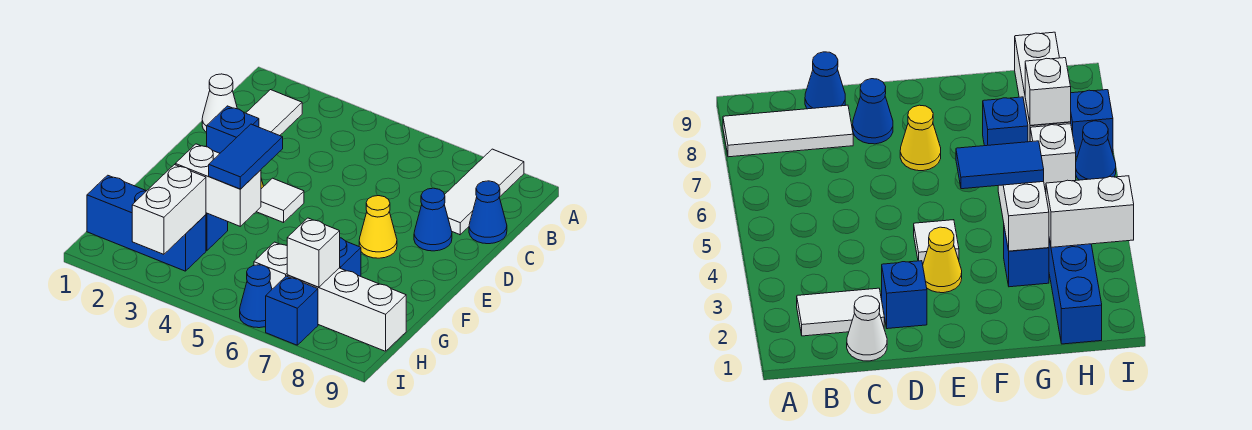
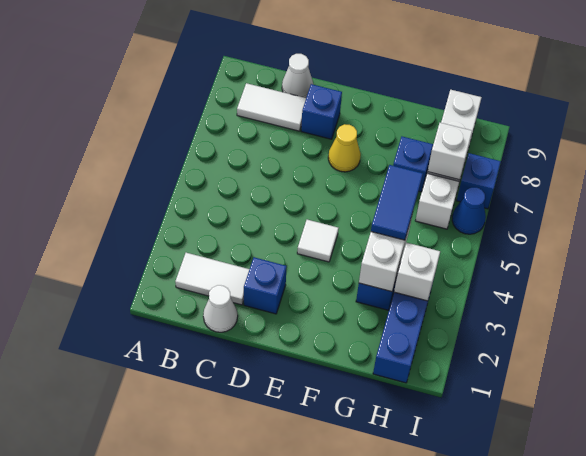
white 1x3 tile [444,149,524,235] -> white 1x2 tile [237,83,306,131]
blue 1x1 cone [469,181,507,244] -> white 1x1 cone [282,54,313,98]
blue 1x1 cone [414,188,452,251] -> blue 1x1 brick [301,84,342,139]
yellow 1x1 cone [923,227,962,293] -> none
blue 1x2 tile [209,124,283,189] -> blue 1x2 tile turned to [371,165,423,240]
white 1x2 brick [132,165,206,254] -> white 1x1 brick [394,243,440,301]

